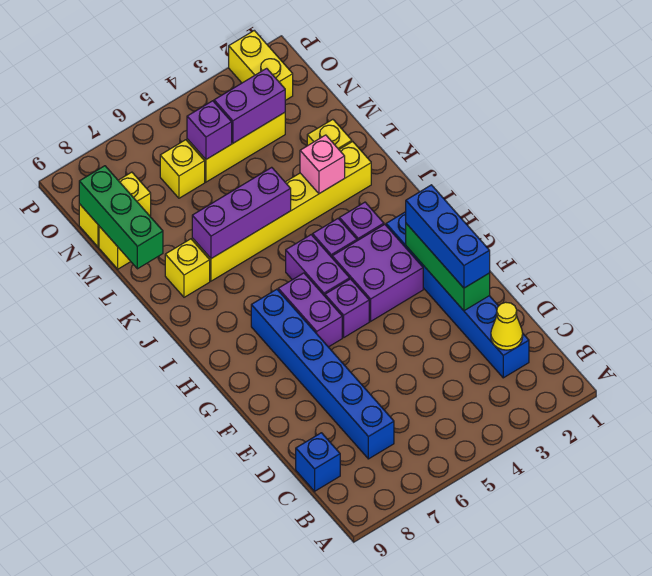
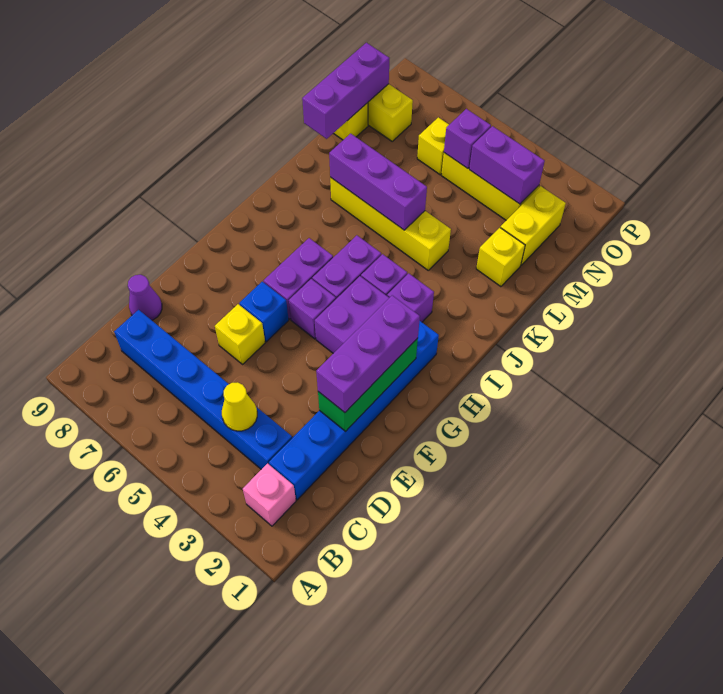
yellow 1x1 cone [491,302,523,350] -> yellow 1x1 cone moved to [222,382,257,431]
blue 1x6 brick [251,289,394,459] -> blue 1x6 brick turned to [114,310,292,469]
blue 1x1 brick [296,433,340,491] -> blue 1x1 brick moved to [239,282,289,342]
none -> purple 1x1 cone [128,275,162,320]
blue 1x3 brick [406,185,490,288] -> purple 1x3 brick [316,295,420,412]
yellow 1x6 brick [192,141,371,281] -> yellow 1x4 brick [330,177,451,270]
pink 1x1 brick [300,135,345,194] -> pink 1x1 brick moved to [243,464,296,526]
yellow 1x1 brick [165,239,210,297] -> yellow 1x1 brick moved to [215,304,265,364]
green 1x3 brick [79,166,163,269] -> purple 1x3 brick [302,43,389,139]
yellow 1x2 brick [229,30,293,100] -> yellow 1x2 brick moved to [500,186,566,265]

